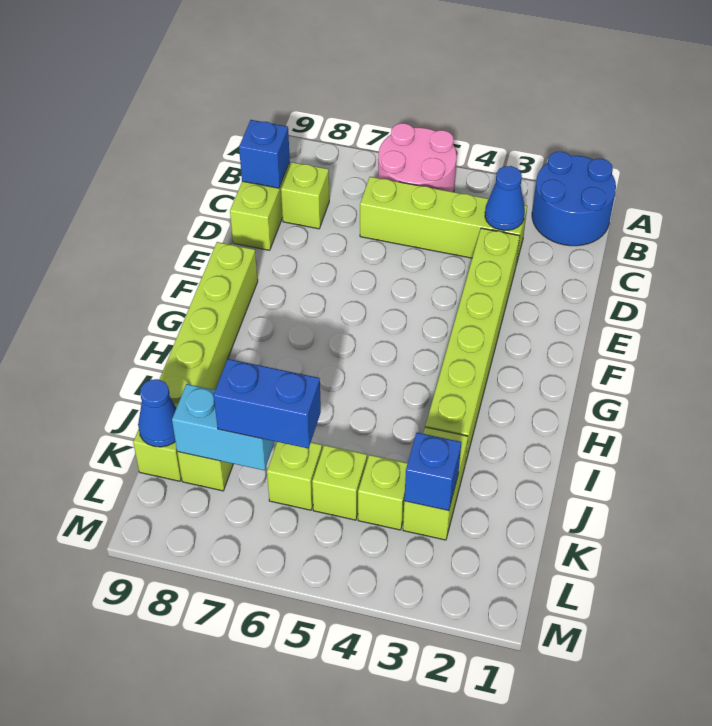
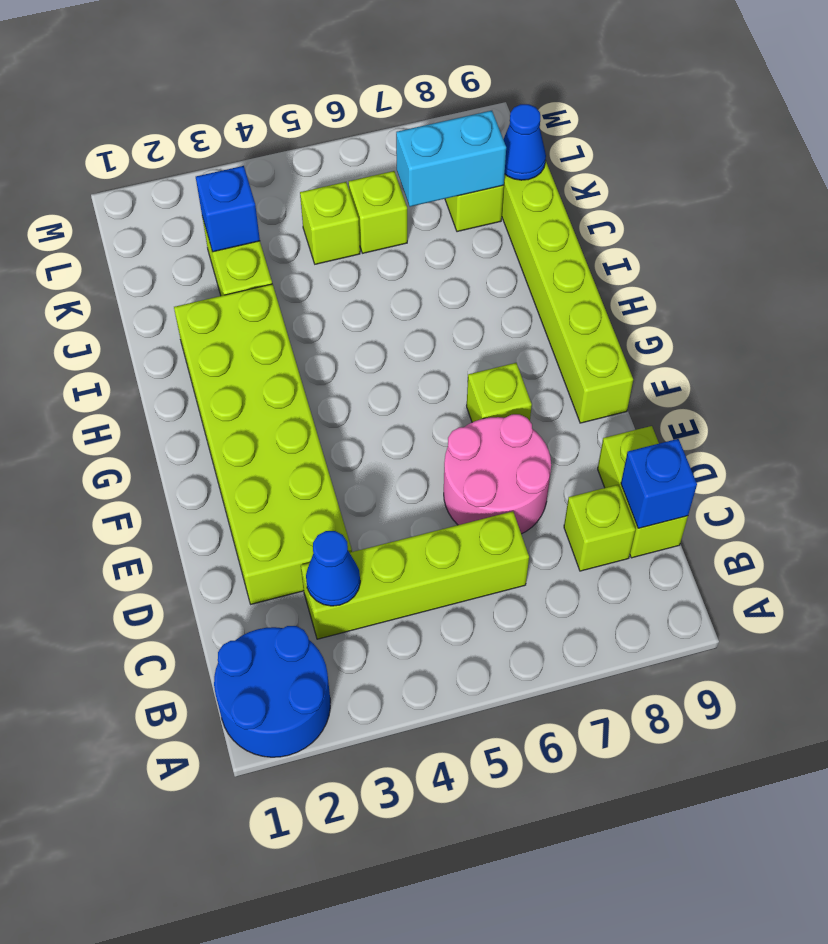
pink 2x2 round brick [378,123,457,192] -> pink 2x2 round brick moved to [444,414,551,534]
lime 1x6 brick [426,228,520,464] -> lime 2x6 brick [174,284,352,604]
lime 1x1 brick [358,455,408,530] -> lime 1x1 brick moved to [467,363,532,422]
blue 1x2 brick [214,359,321,448] -> none

